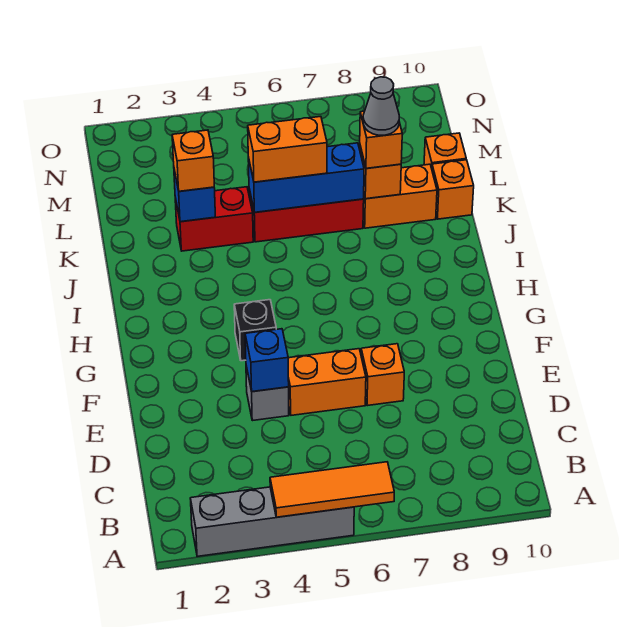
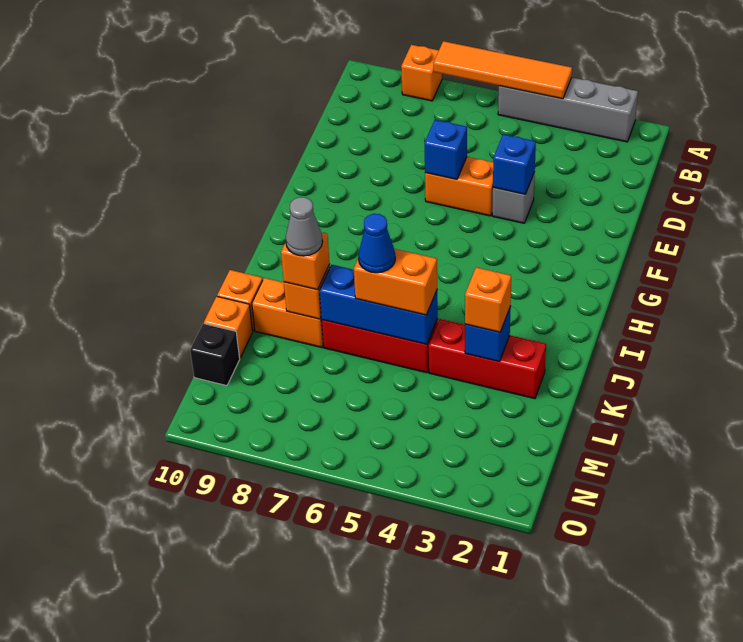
orange 1x3 tile [270,462,394,517] -> orange 1x4 tile [433,41,572,99]
none -> blue 1x1 brick [425,120,467,179]
orange 1x1 brick [361,344,404,406] -> orange 1x1 brick moved to [401,45,442,101]
black 1x1 brick [234,300,276,361] -> black 1x1 brick moved to [190,323,240,386]
red 1x2 brick [175,187,253,251] -> red 1x3 brick [429,319,546,399]
none -> blue 1x1 cone [358,214,395,273]

